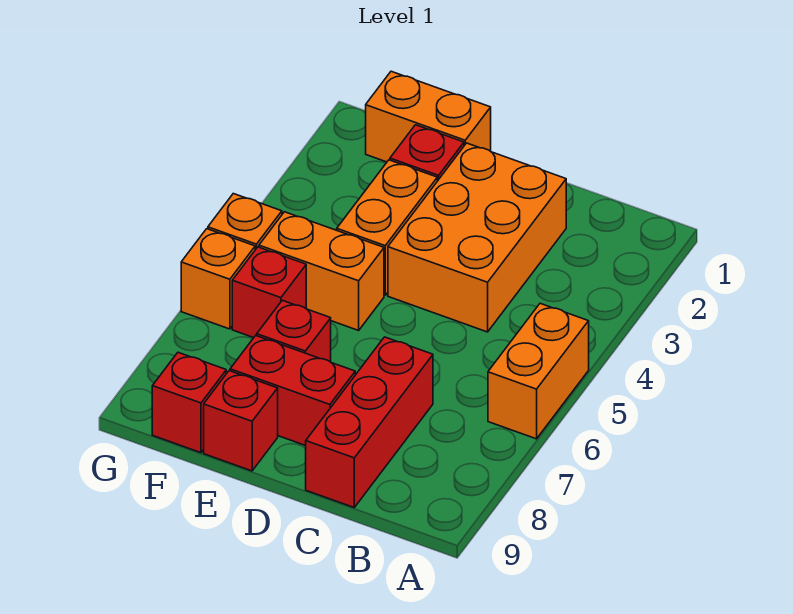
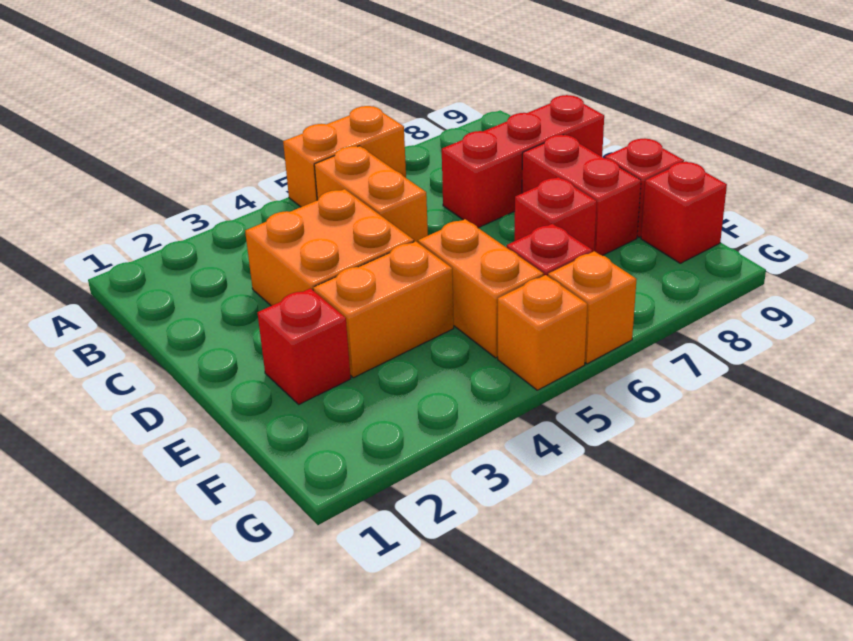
orange 2x3 brick [388,143,566,332] -> orange 2x2 brick [245,189,414,306]
orange 1x2 brick [366,71,491,162] -> orange 1x2 brick moved to [314,146,428,242]

